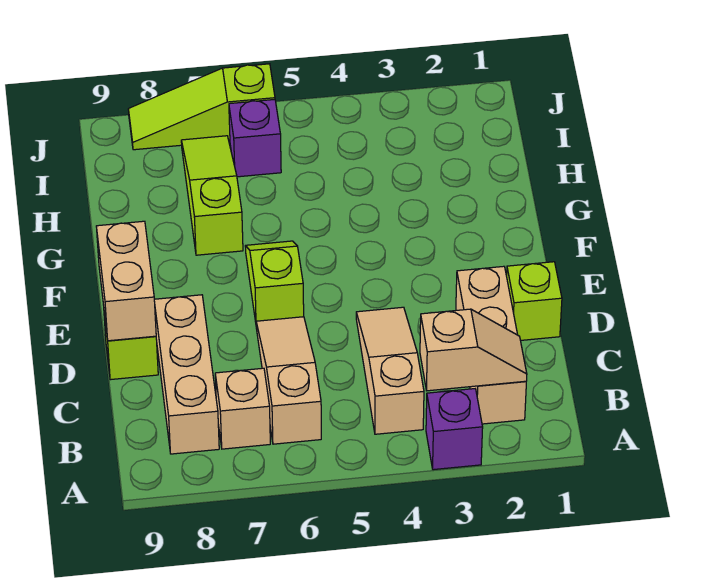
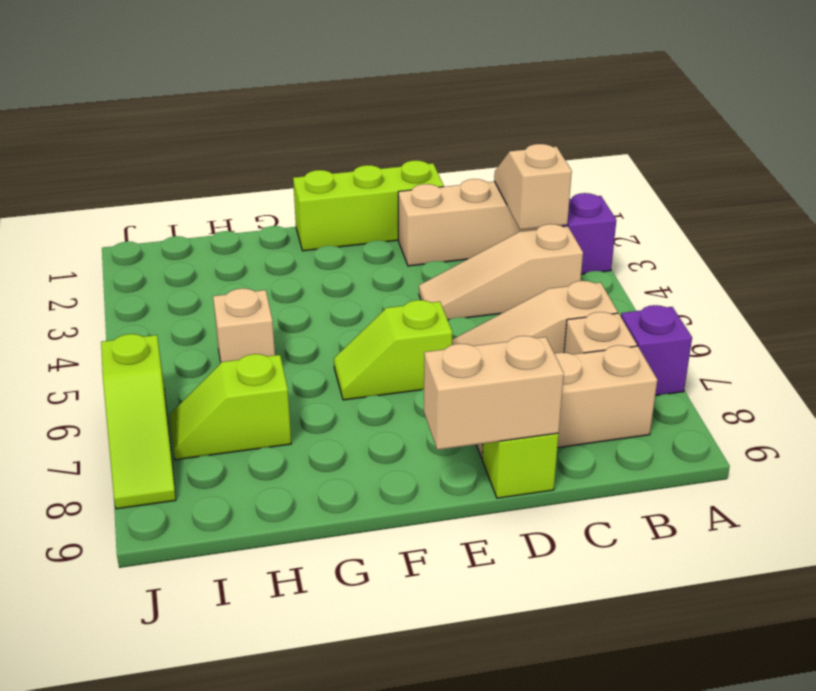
lime 1x1 brick [507,262,562,340] -> lime 1x3 brick [293,160,444,251]
lime 1x3 slope [181,136,243,255] -> lime 1x2 slope [170,354,291,460]
none -> tan 1x1 brick [213,288,275,363]
purple 1x1 brick [229,99,281,177] -> purple 1x1 brick moved to [621,305,692,396]

